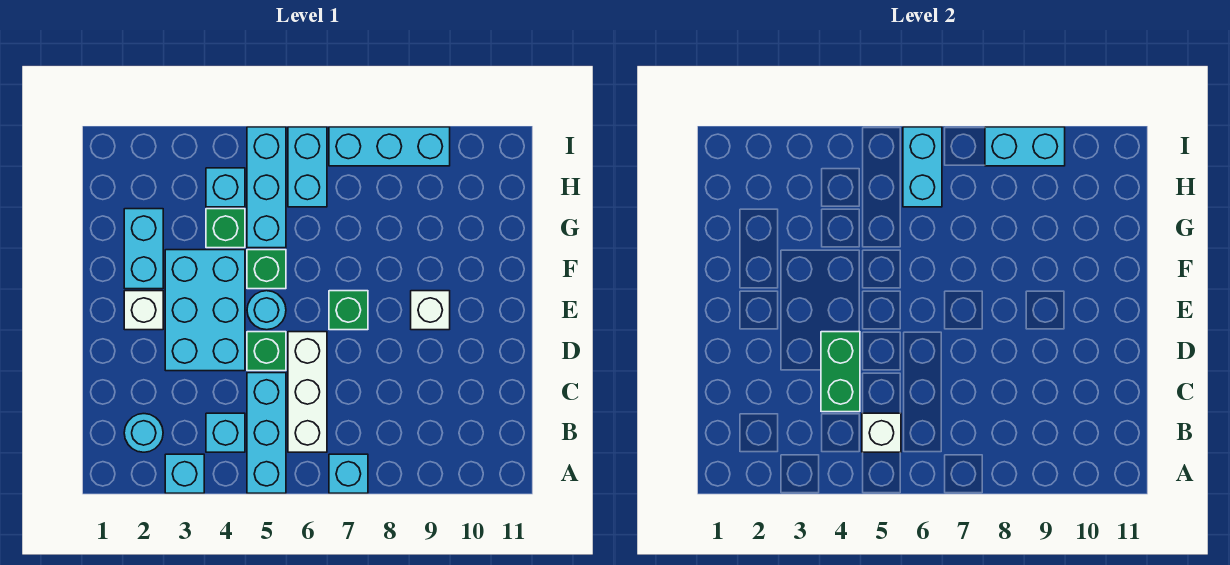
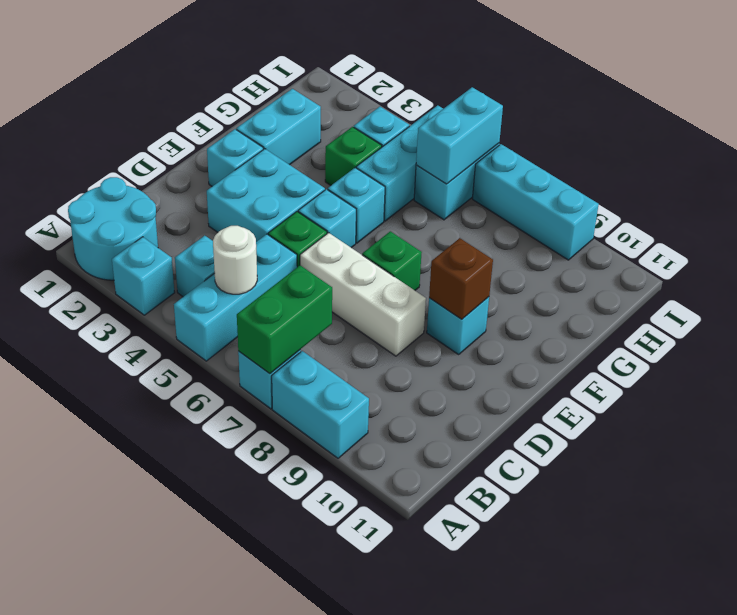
cyan 1x1 round brick [124,414,163,452] -> cyan 2x2 round brick [68,177,158,280]
white 1x1 brick [862,413,901,452] -> white 1x1 round brick [213,226,257,294]
white 1x3 brick [288,332,327,452] -> white 1x3 brick turned to [300,233,426,356]
green 1x2 brick [821,332,860,412] -> green 1x2 brick moved to [237,265,332,374]
cyan 2x3 brick [165,250,245,371] -> cyan 2x2 brick [207,149,325,242]
white 1x1 brick [124,291,163,330] -> cyan 1x1 brick [207,129,263,186]
cyan 1x1 round brick [247,291,286,330] -> cyan 1x1 brick [298,189,356,248]
white 1x1 brick [411,291,450,330] -> cyan 1x1 brick [427,297,489,354]
none -> brown 1x1 brick [429,238,493,319]
green 1x1 brick [247,250,286,289] -> cyan 1x1 brick [328,168,385,243]
cyan 1x2 brick [985,127,1065,166] -> cyan 1x2 brick moved to [272,351,369,458]

